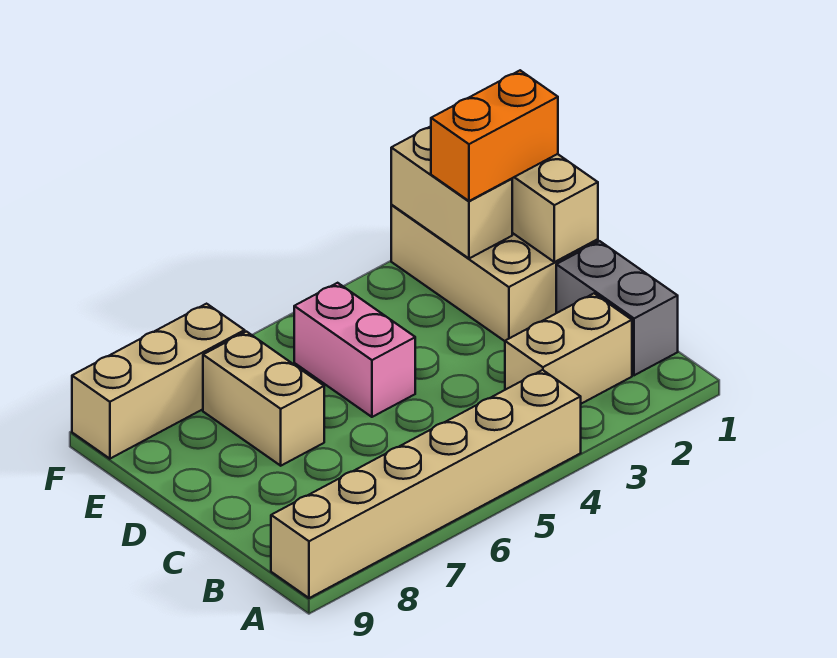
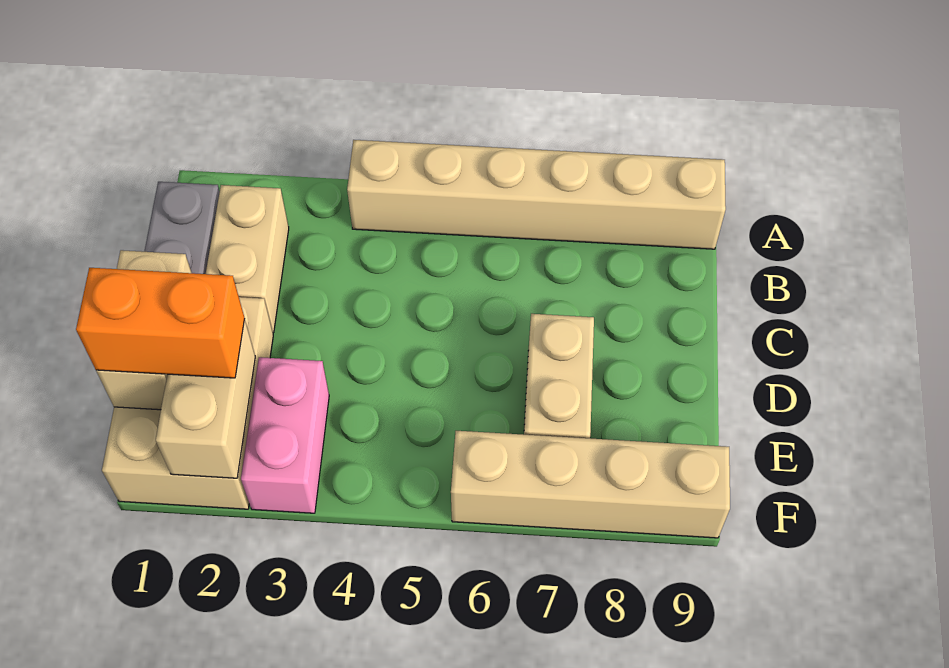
tan 1x2 brick [505,294,632,404] -> tan 1x2 brick turned to [206,185,289,333]
pink 1x2 brick [294,283,415,417] -> pink 1x2 brick moved to [241,357,329,513]
tan 1x3 brick [72,304,245,459] -> tan 1x4 brick [451,431,730,538]

